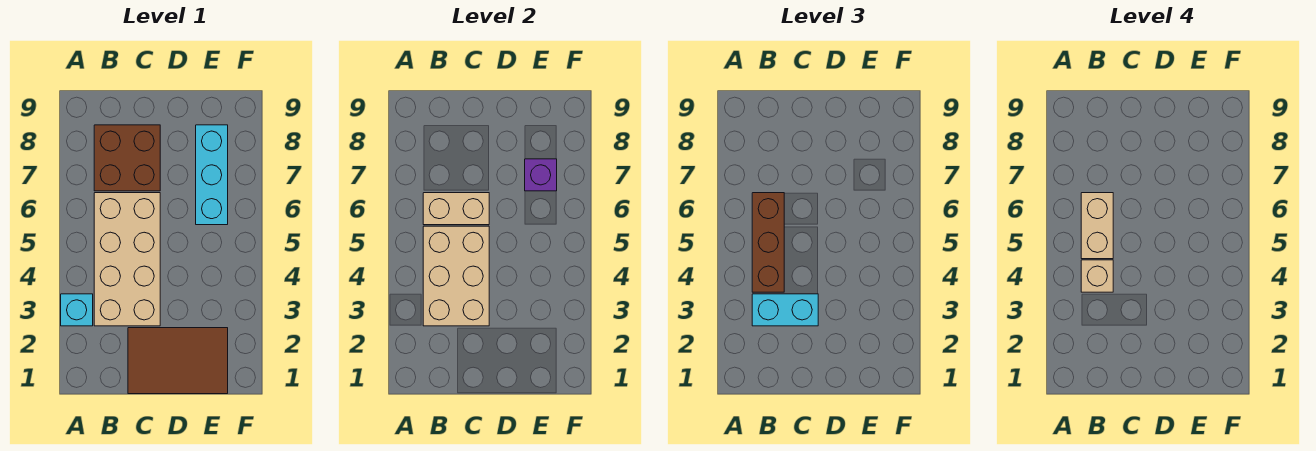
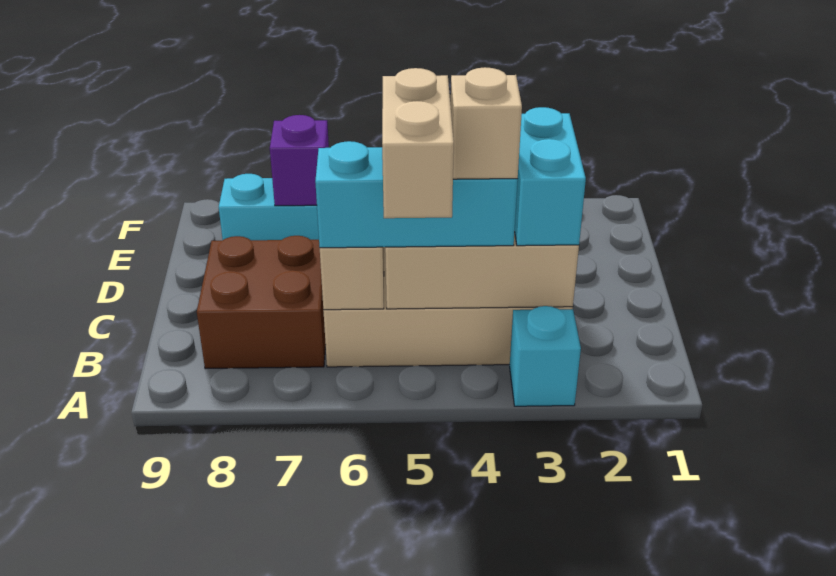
brown 1x3 brick [752,193,784,292] -> cyan 1x3 brick [315,141,518,248]
tan 1x2 brick [1081,193,1113,259] -> tan 1x2 brick turned to [382,68,454,218]
brown 2x3 tile [128,328,228,394] -> none

